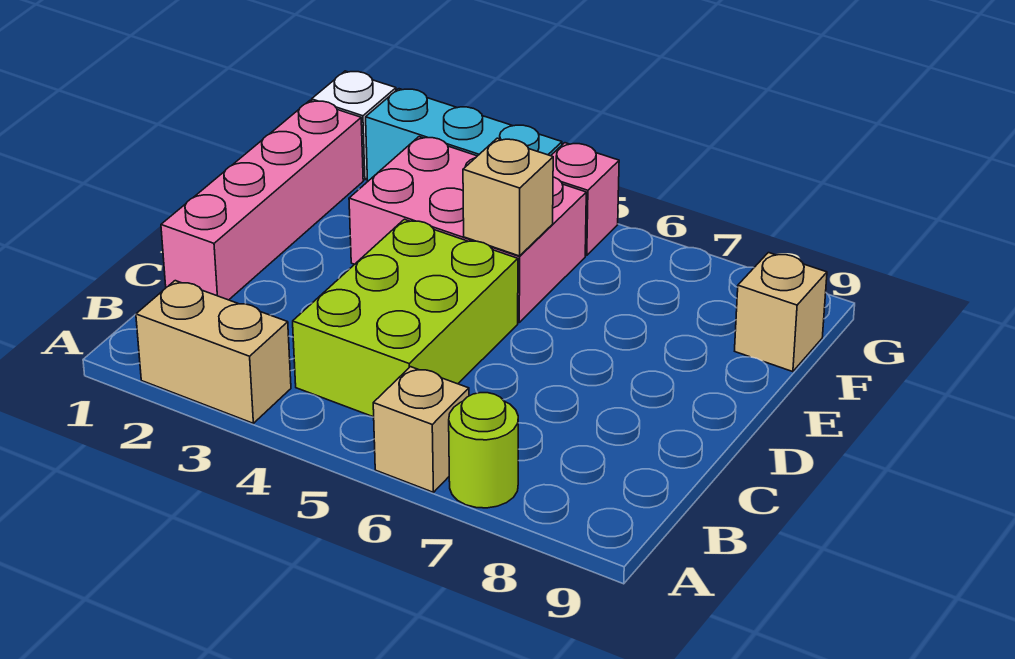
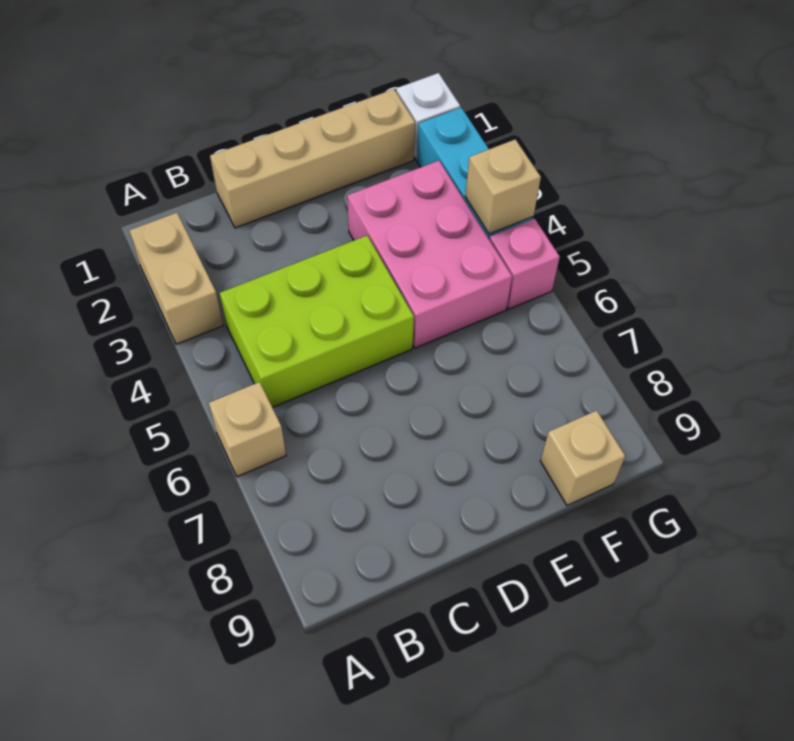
lime 1x1 round brick [449,393,518,508] -> none
pink 1x4 brick [161,101,363,300] -> tan 1x4 brick [210,89,415,228]
tan 1x1 brick [463,138,553,256] -> tan 1x1 brick moved to [465,139,541,234]

